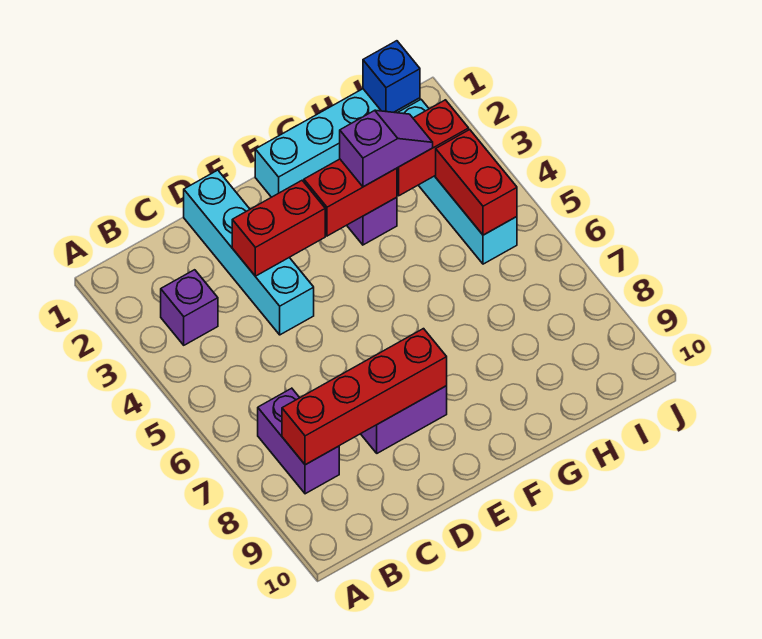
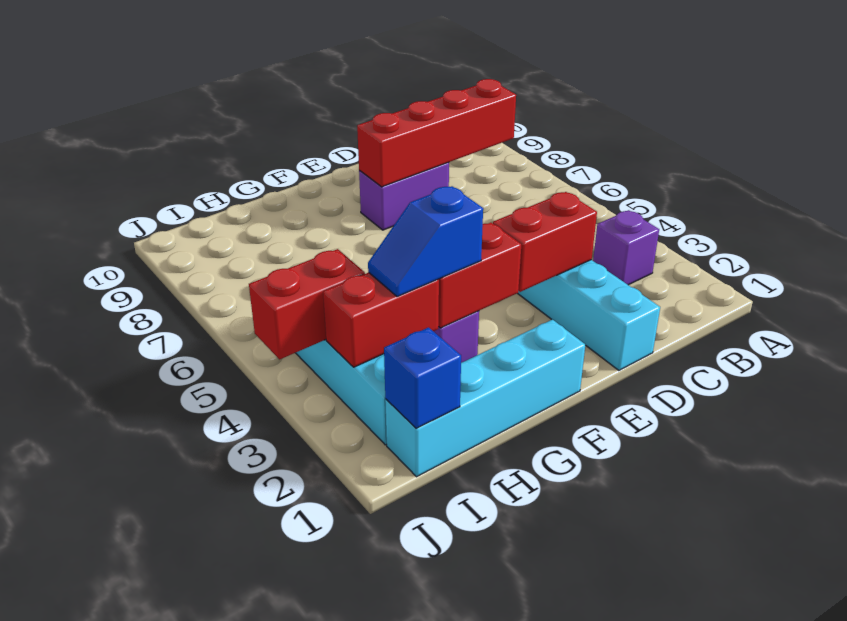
purple 1x2 brick [258,388,339,494] -> none
purple 1x2 slope [340,110,433,187] -> blue 1x2 slope [368,186,483,297]
red 1x2 brick [436,130,517,235] -> red 1x2 brick turned to [249,249,365,359]

